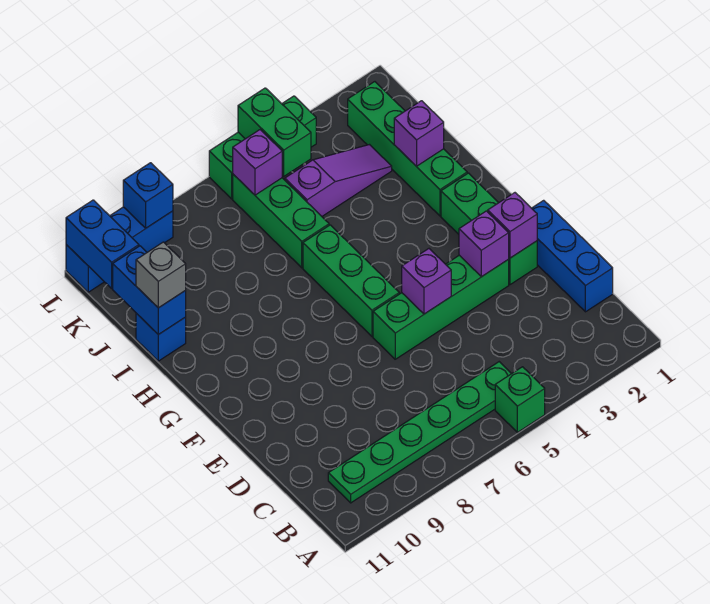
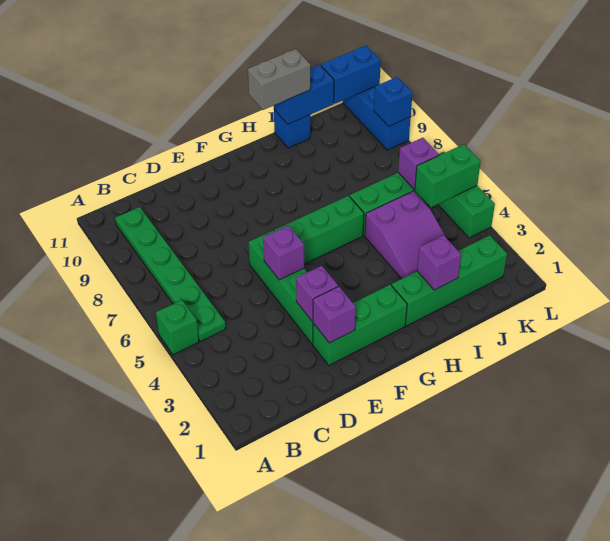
blue 1x3 brick [532,200,613,312] -> none
grey 1x1 brick [136,242,186,308] -> grey 1x2 brick [248,49,310,110]
purple 1x3 slope [285,145,392,216] -> purple 2x3 slope [365,191,446,279]

